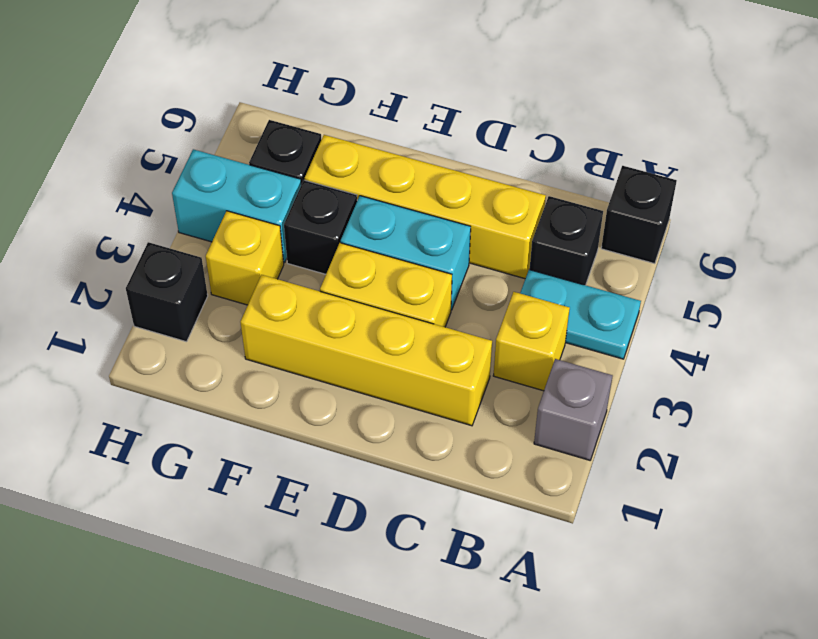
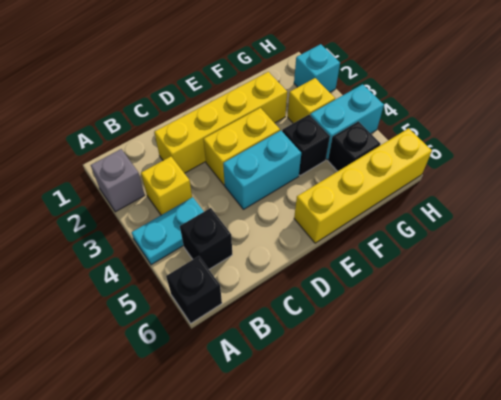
yellow 1x4 brick [305,135,546,279] -> yellow 1x4 brick moved to [294,128,432,243]
black 1x1 brick [126,242,208,342] -> cyan 1x1 brick [294,44,340,92]

